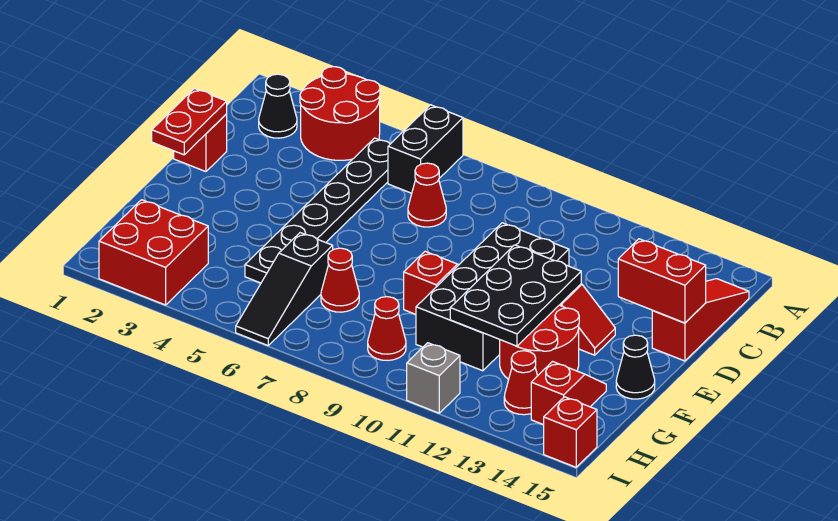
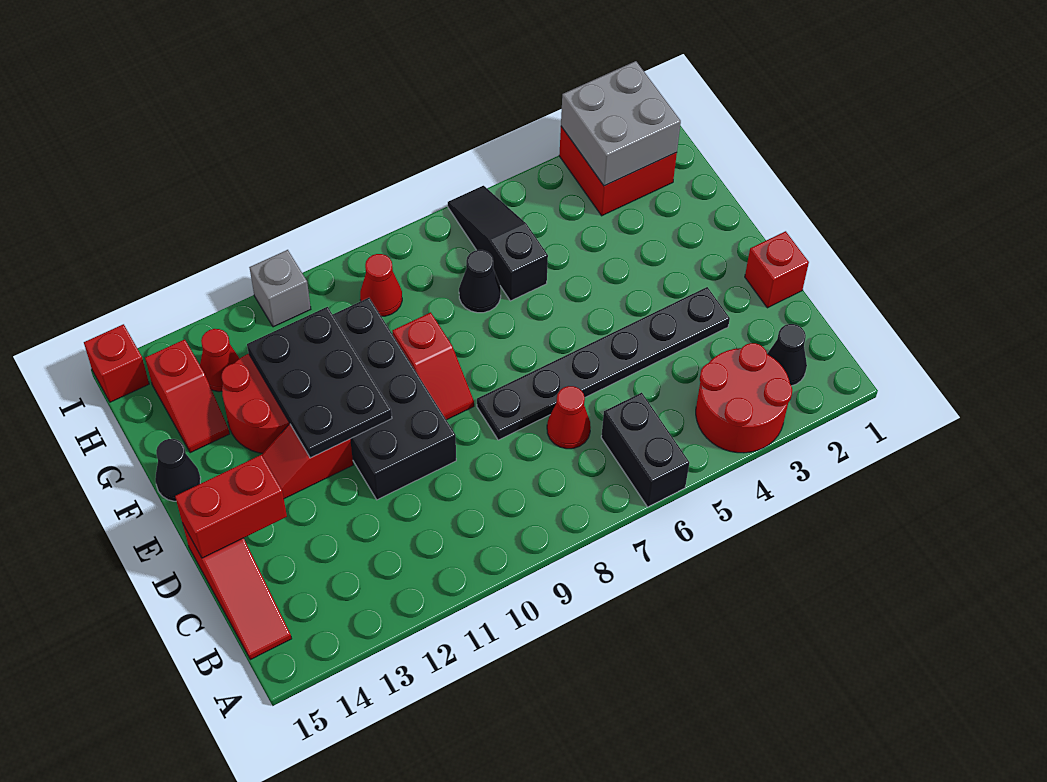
black 1x6 plate [245,138,390,283] -> black 1x6 plate turned to [477,287,730,440]
red 1x2 plate [152,88,227,155] -> none
red 1x1 cone [321,248,359,312] -> black 1x1 cone [459,250,501,313]
none -> grey 2x2 brick [561,61,681,186]

